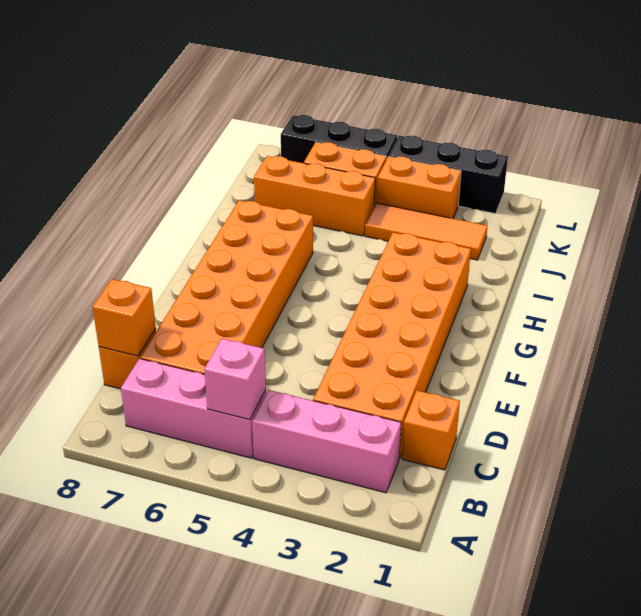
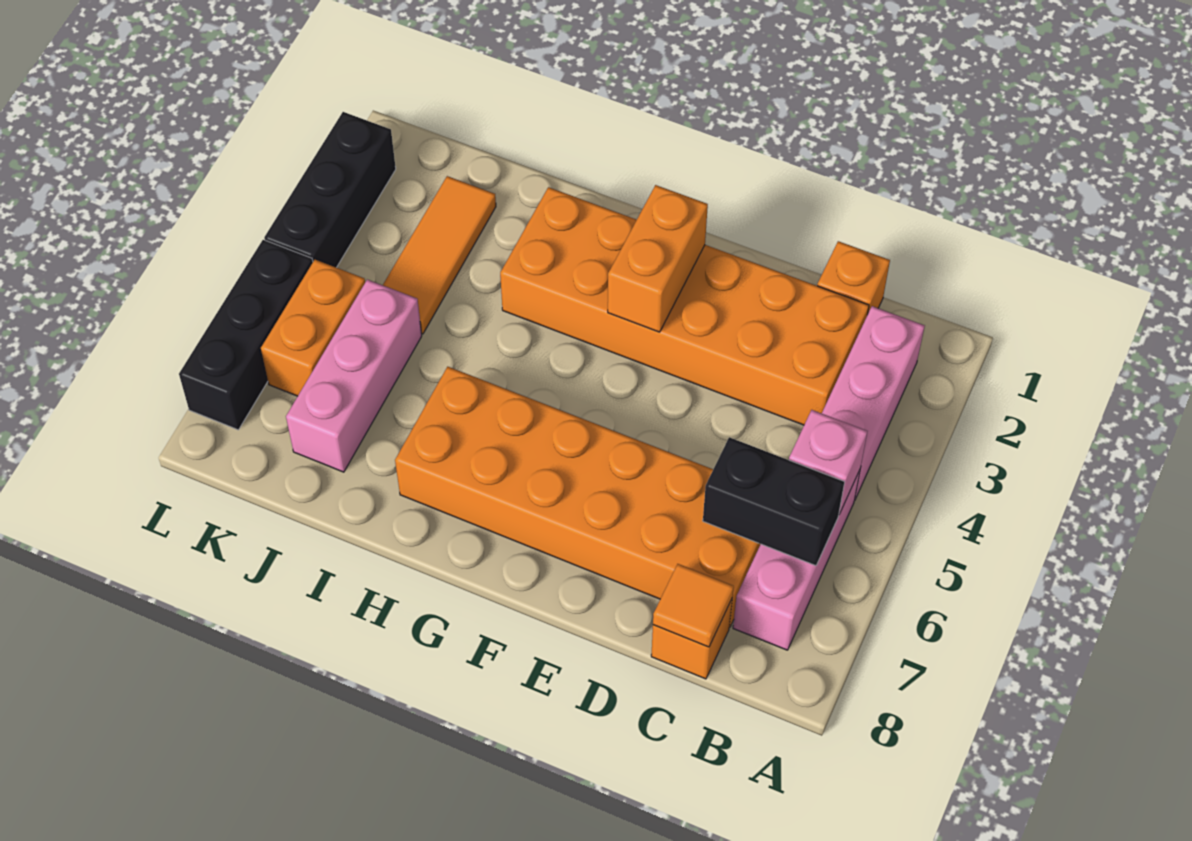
none -> black 1x2 brick [703,437,844,566]
orange 1x1 brick [93,279,156,356] -> orange 1x1 tile [653,564,734,647]
orange 1x3 brick [254,156,375,236] -> pink 1x3 brick [286,280,422,472]
orange 1x2 brick [377,156,461,218] -> orange 1x2 brick moved to [608,185,708,332]

